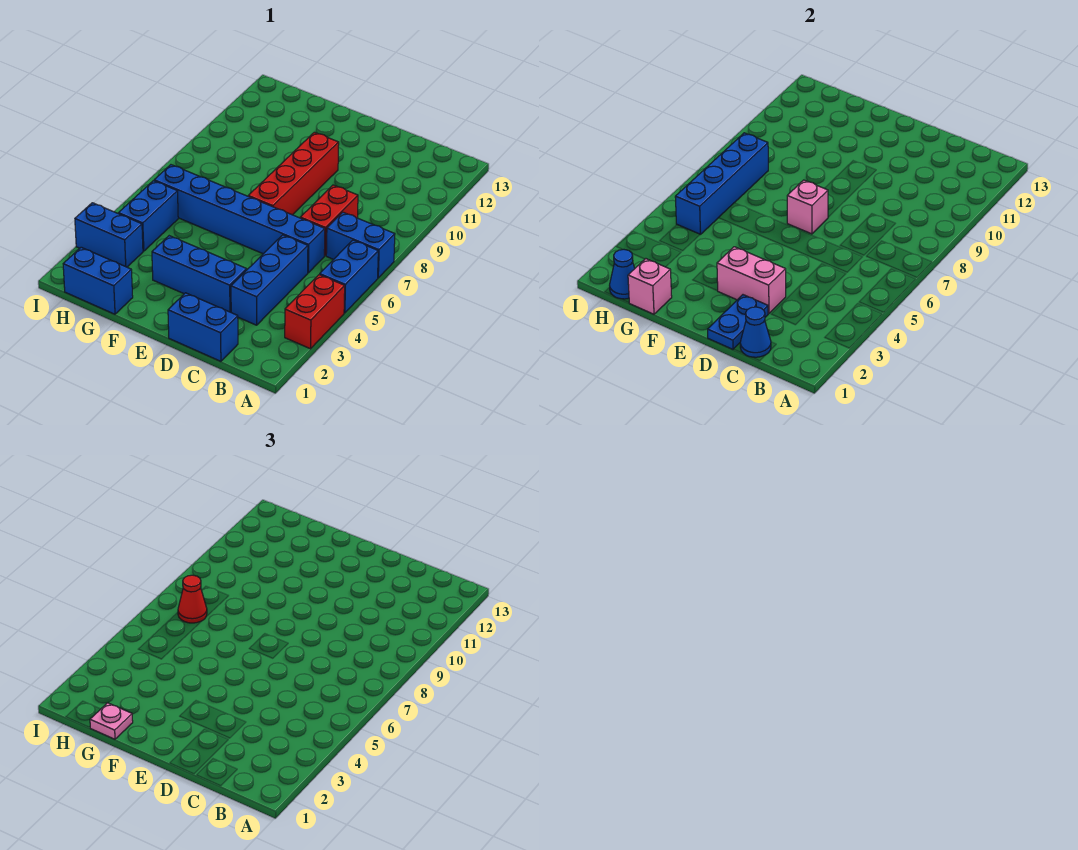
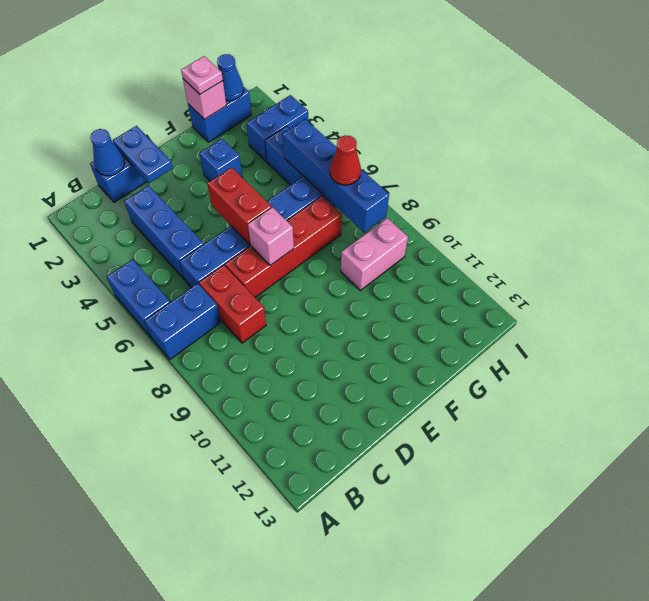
red 1x2 brick [285,275,345,349] -> red 1x2 brick moved to [207,167,272,244]
blue 1x3 brick [152,236,247,312] -> blue 1x1 brick [199,139,242,181]
pink 1x2 brick [717,247,786,314] -> pink 1x2 brick moved to [341,218,408,290]
red 1x4 brick [248,132,339,215] -> red 1x4 brick turned to [225,196,342,297]

